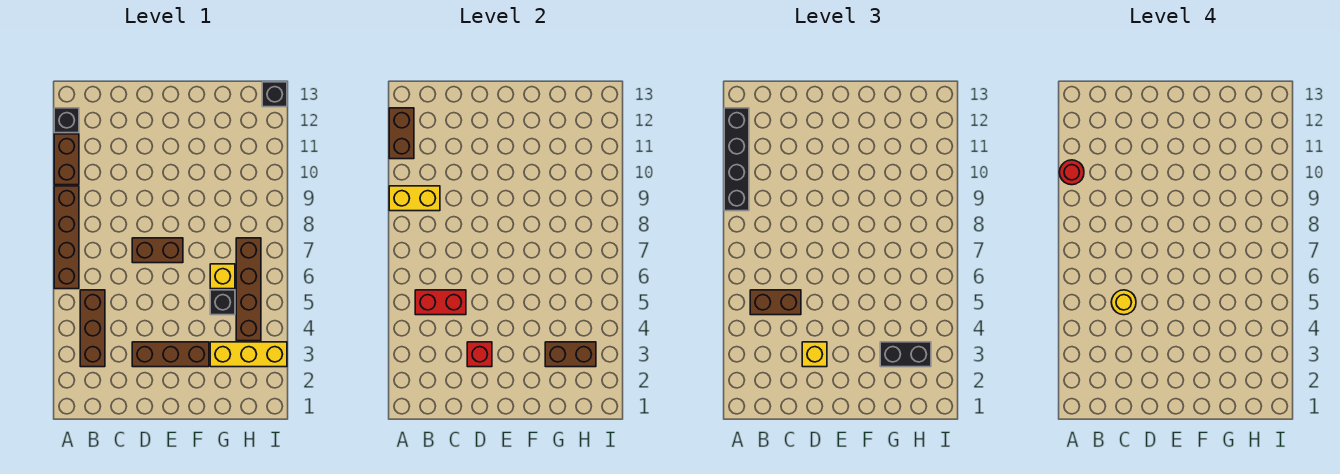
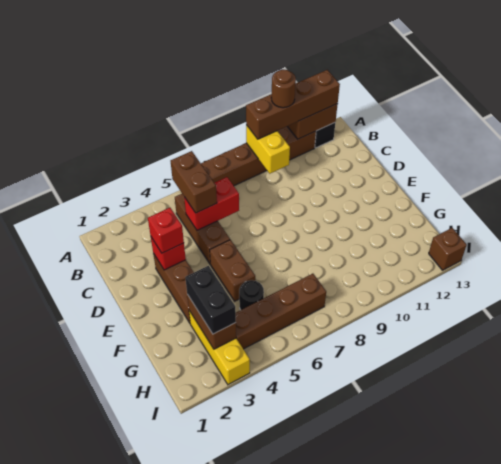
black 1x4 brick [724,108,749,211] -> brown 1x4 brick [246,70,340,139]
red 1x1 round brick [1059,160,1084,185] -> brown 1x1 round brick [271,70,296,108]
brown 1x3 brick [80,290,105,367] -> brown 1x3 brick turned to [175,194,230,265]
red 1x2 brick [415,290,466,315] -> red 1x2 brick turned to [184,177,239,230]
yellow 1x1 round brick [1111,290,1136,315] -> none
yellow 1x1 brick [802,342,827,367] -> red 1x1 brick [148,208,184,253]
brown 1x2 brick [132,238,183,263] -> brown 1x2 brick moved to [210,240,255,301]
black 1x1 brick [210,290,235,315] -> black 1x1 round brick [239,280,264,310]
yellow 1x1 brick [210,264,235,289] -> none
black 1x1 brick [262,82,287,107] -> brown 1x1 brick [429,228,467,270]

